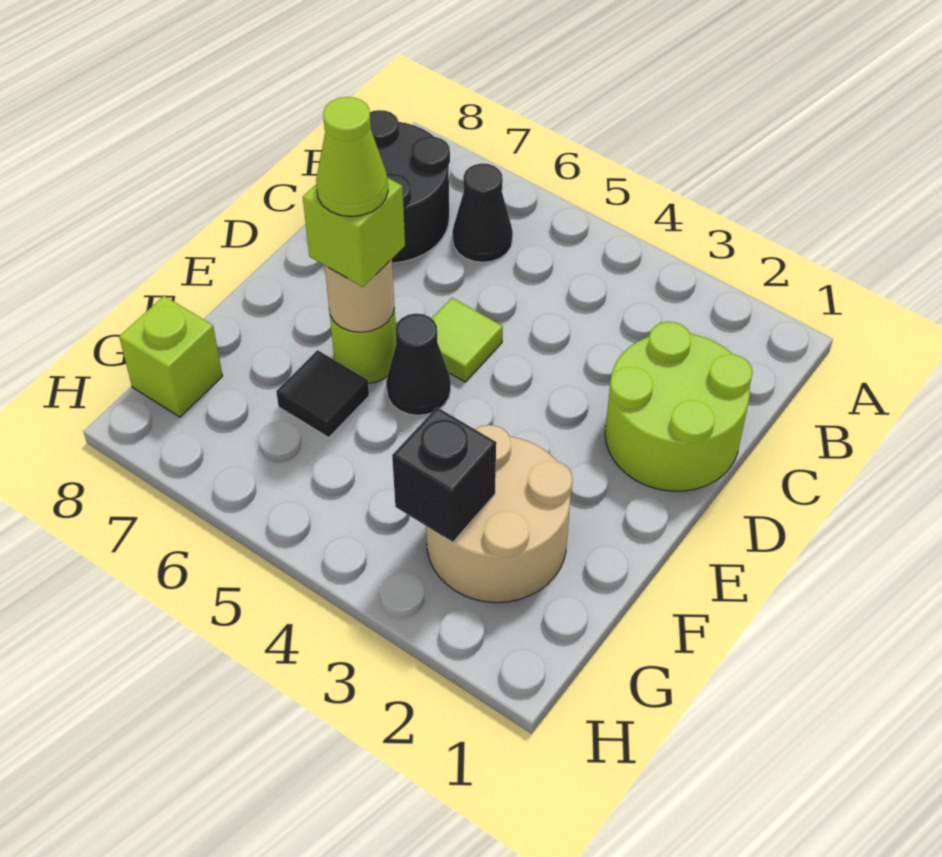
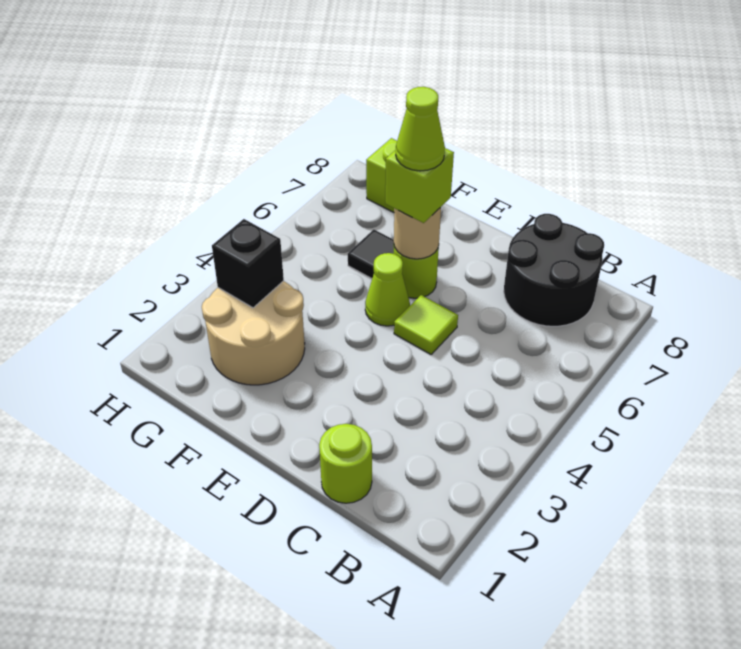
black 1x1 cone [452,163,513,262] -> none
lime 2x2 round brick [605,322,753,491] -> lime 1x1 round brick [319,424,372,503]
black 1x1 cone [386,314,451,415] -> lime 1x1 cone [365,253,410,326]

